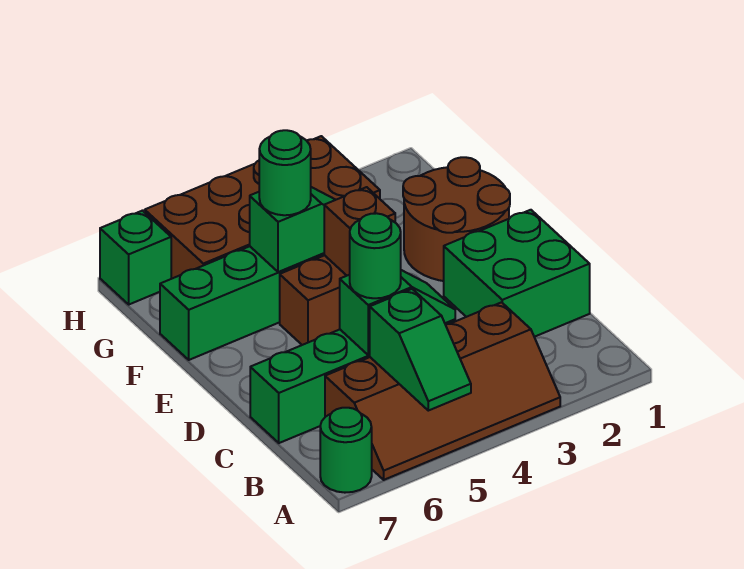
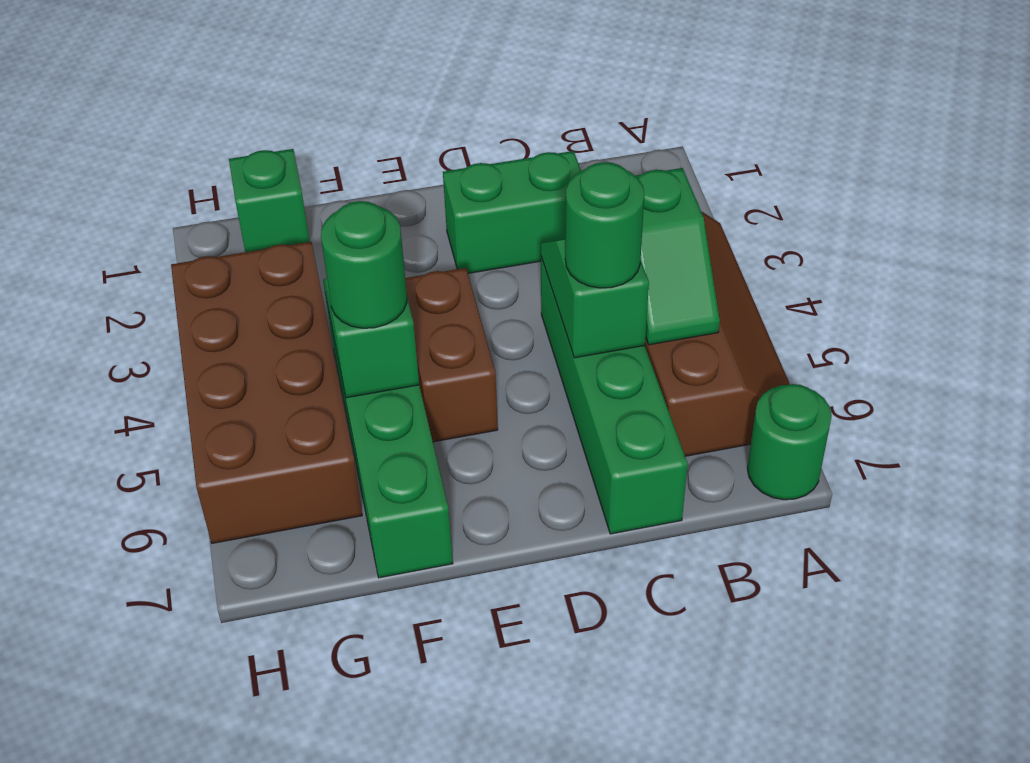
green 1x2 slope [370,289,471,411] -> green 1x2 slope turned to [635,168,720,345]
green 2x2 brick [444,210,590,337] -> green 1x2 brick [443,151,581,273]
brown 2x2 round brick [403,157,510,281] -> none
brown 1x1 brick [324,187,395,275] -> none
green 1x1 brick [100,211,171,304] -> green 1x1 brick moved to [229,149,310,252]

